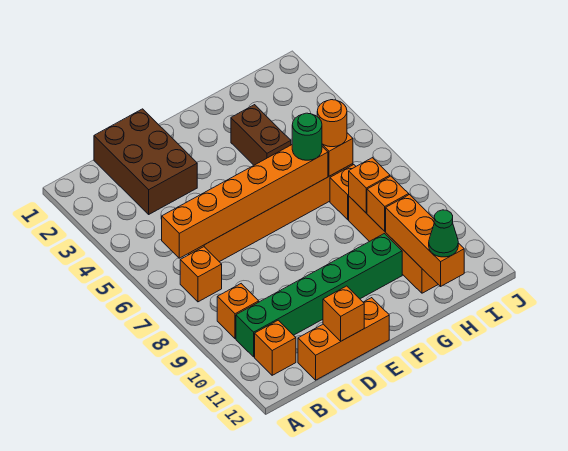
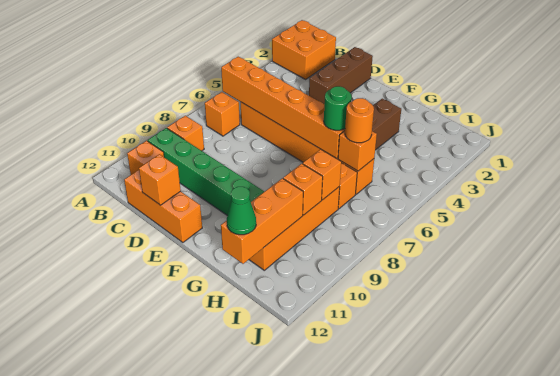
none -> orange 2x2 brick [272,20,336,79]
brown 2x3 brick [94,109,197,214] -> brown 1x3 brick [309,47,373,104]

